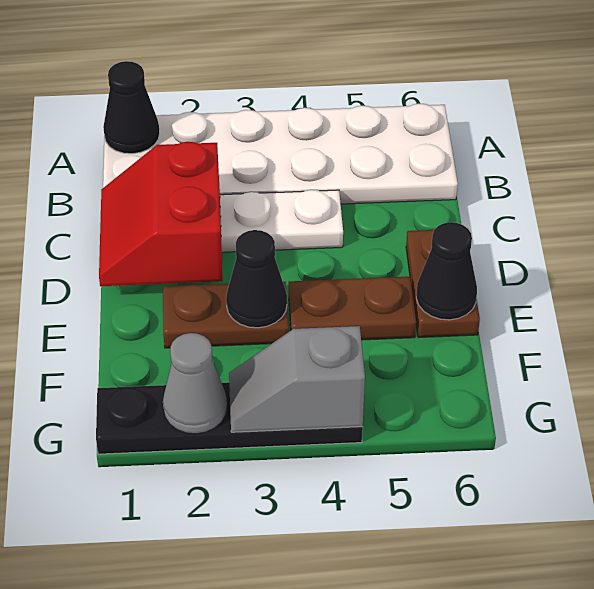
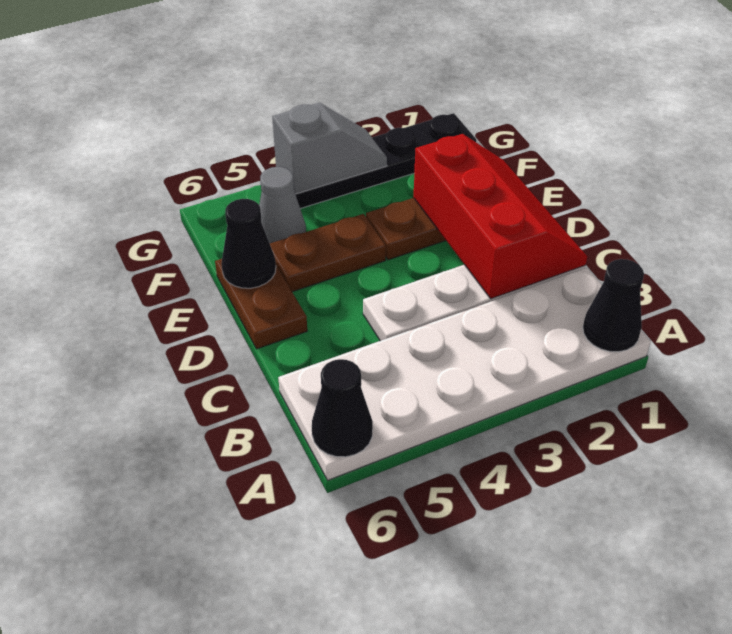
red 2x2 slope [99,142,223,286] -> red 2x3 slope [413,134,587,299]
black 1x1 cone [226,230,287,328] -> black 1x1 cone moved to [312,359,373,457]
grey 1x1 cone [163,333,227,434] -> grey 1x1 cone moved to [259,167,306,243]

